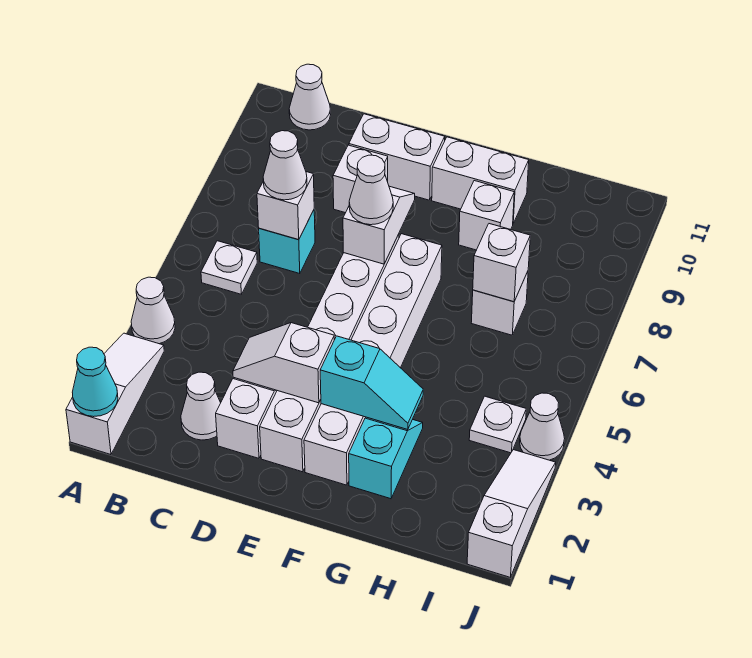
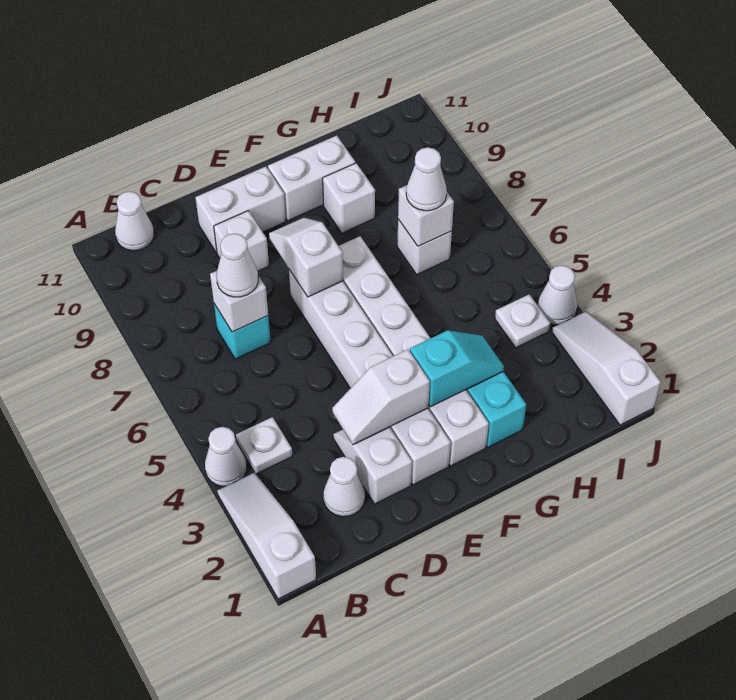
cyan 1x1 cone [72,347,118,417] -> none
white 1x1 plate [201,241,257,294] -> white 1x1 plate moved to [236,417,292,474]
white 1x1 cone [349,155,393,225] -> white 1x1 cone moved to [406,147,447,211]

